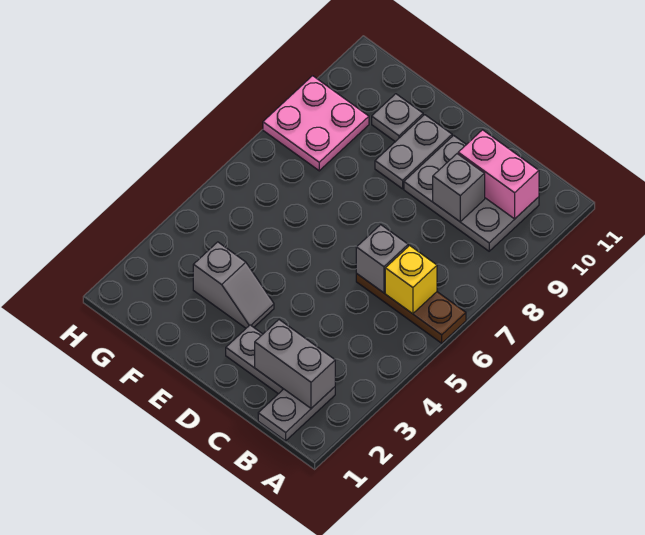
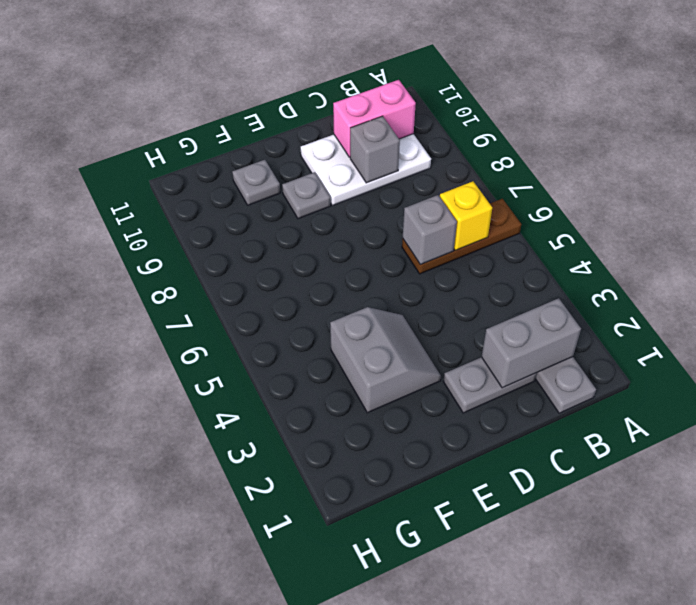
grey 2x3 plate [404,135,539,251] -> white 2x3 plate [301,134,431,206]
grey 1x2 slope [193,242,274,328] -> grey 2x2 slope [330,307,441,413]
grey 1x2 plate [375,115,452,189] -> grey 1x1 plate [282,172,331,219]
pink 2x2 plate [263,76,369,171] -> none

